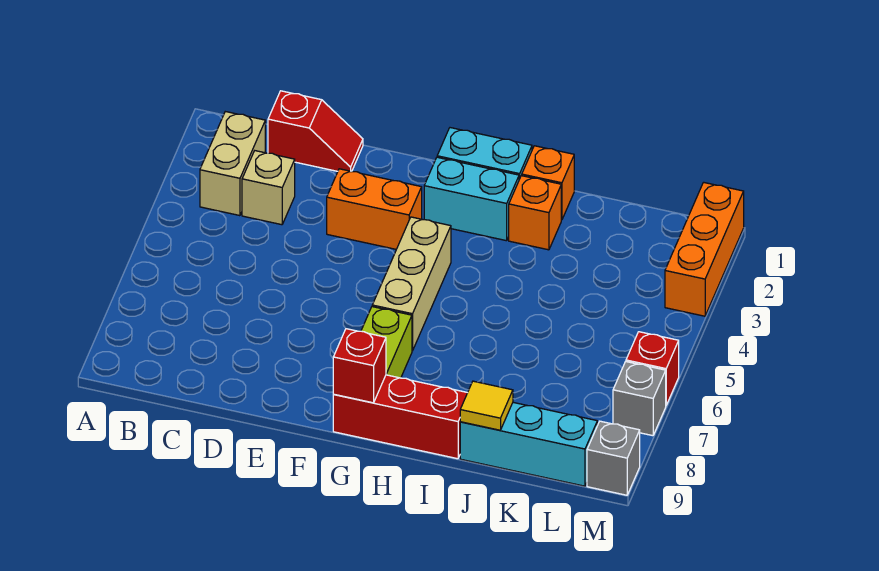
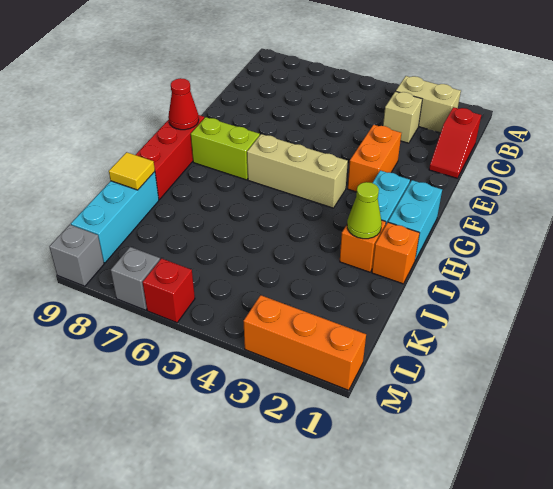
red 1x1 brick [333,329,386,403] -> red 1x1 cone [168,78,199,130]
none -> lime 1x1 cone [347,182,382,239]

